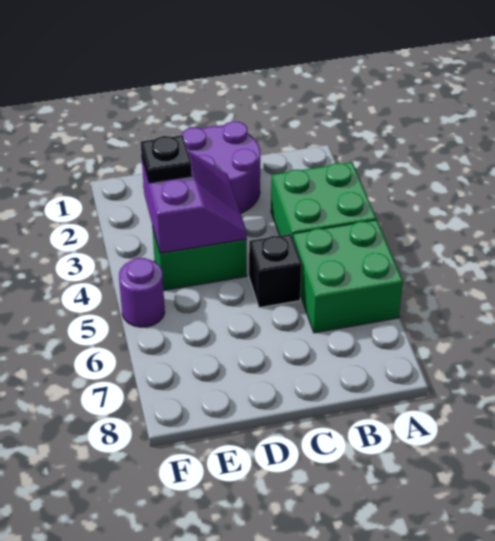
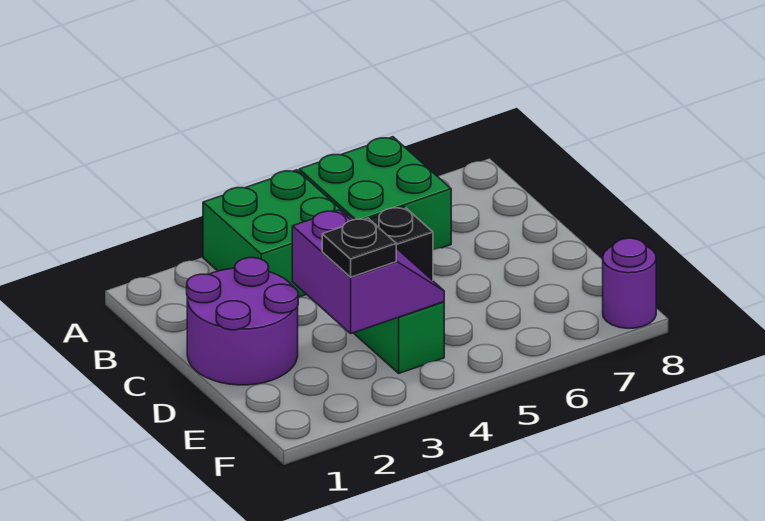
purple 2x2 slope [142,151,247,253] -> purple 2x2 slope turned to [292,210,444,334]
purple 1x1 round brick [119,258,165,327] -> purple 1x1 round brick moved to [603,238,656,328]

